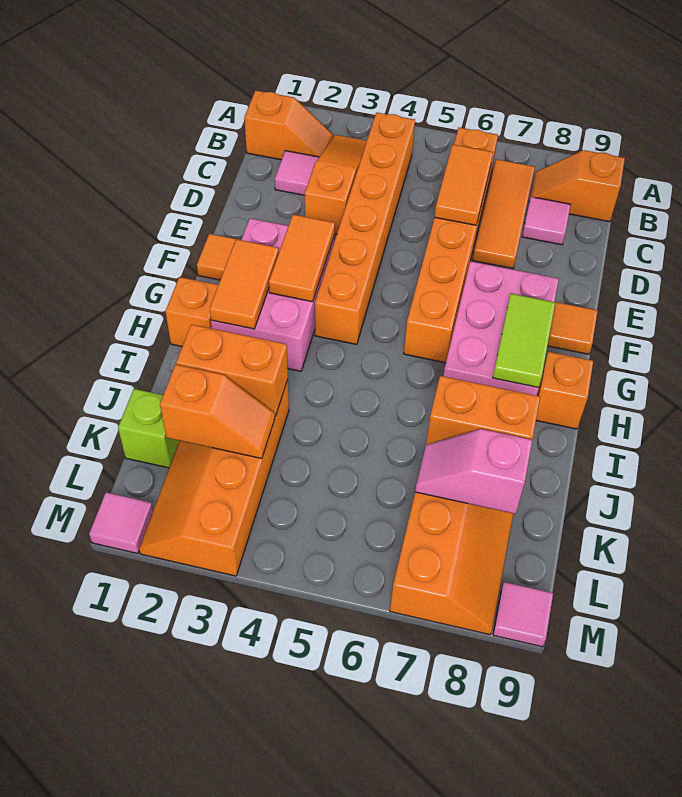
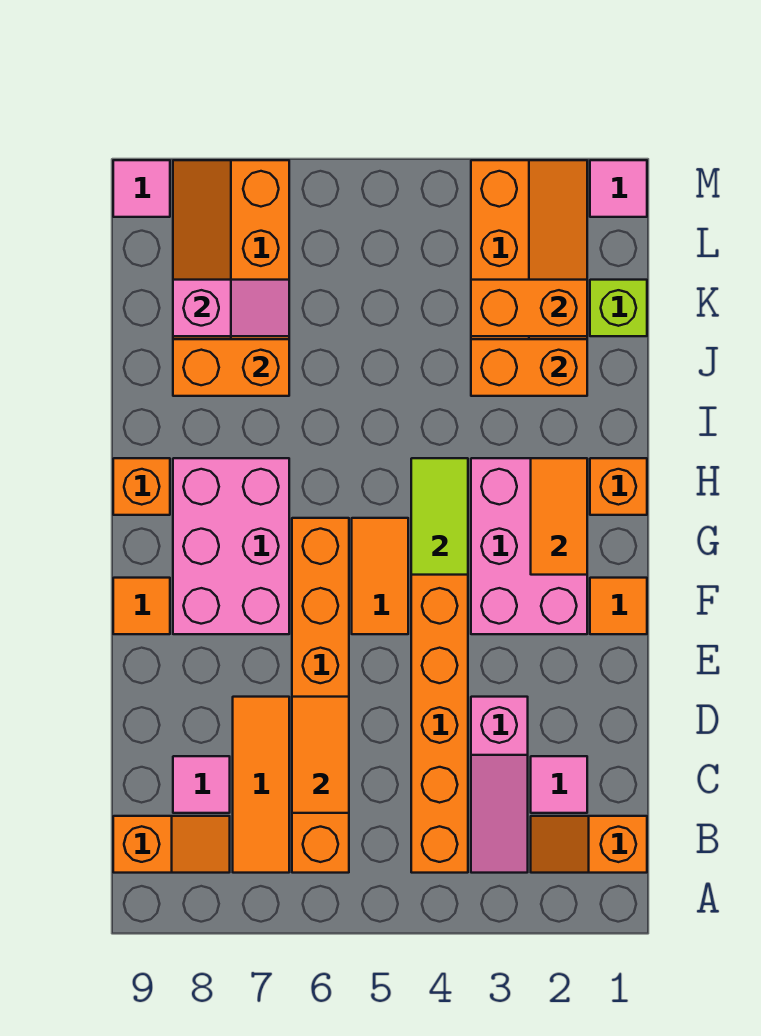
orange 1x3 slope [305,135,367,234] -> pink 1x3 slope [471,697,528,873]
orange 1x2 tile [269,215,335,302] -> orange 1x2 tile moved to [352,518,408,634]
lime 1x2 tile [493,294,555,387] -> lime 1x2 tile moved to [411,458,468,575]
orange 1x2 slope [160,365,275,459] -> orange 1x2 brick [471,280,587,336]

